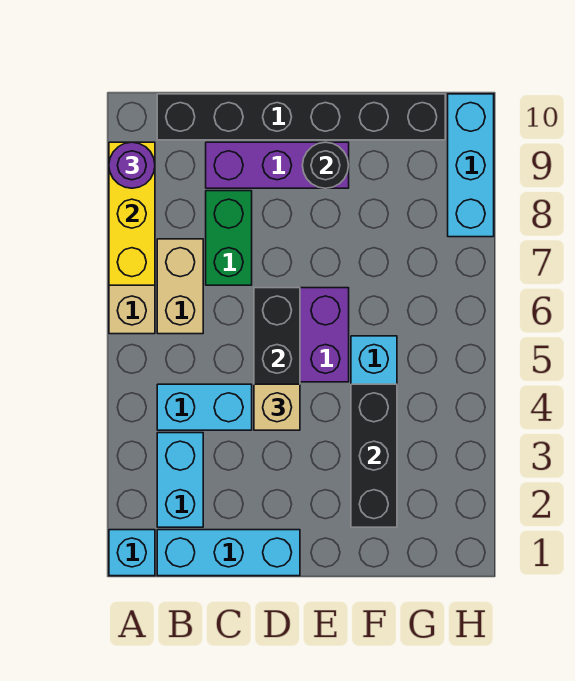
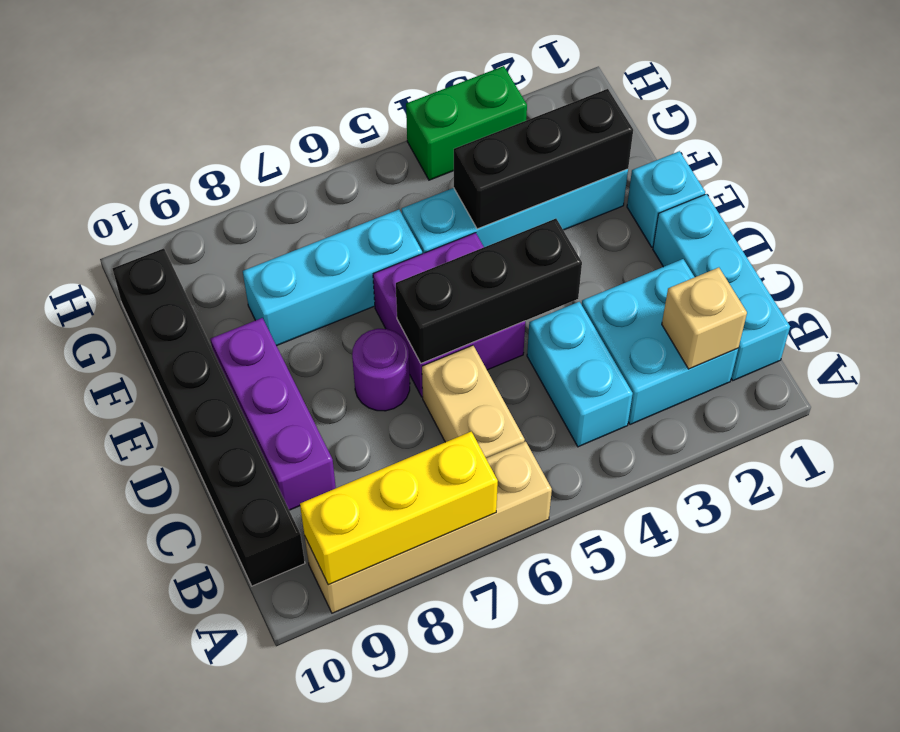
cyan 1x1 brick [109,530,155,576] -> cyan 1x1 brick moved to [627,151,705,247]
purple 1x1 round brick [109,142,155,188] -> purple 1x1 round brick moved to [352,329,410,411]
cyan 1x2 brick [157,433,203,527] -> cyan 2x2 brick [582,259,738,424]
tan 1x2 brick [157,239,203,334] -> tan 1x2 brick turned to [422,345,525,458]
green 1x2 brick [206,191,252,285] -> green 1x2 brick moved to [406,66,527,180]
tan 1x1 brick [254,384,300,430] -> tan 1x1 brick moved to [662,268,747,369]
black 1x1 round brick [303,142,349,188] -> none
cyan 1x3 brick [448,94,494,237] -> cyan 1x3 brick moved to [243,209,422,346]

